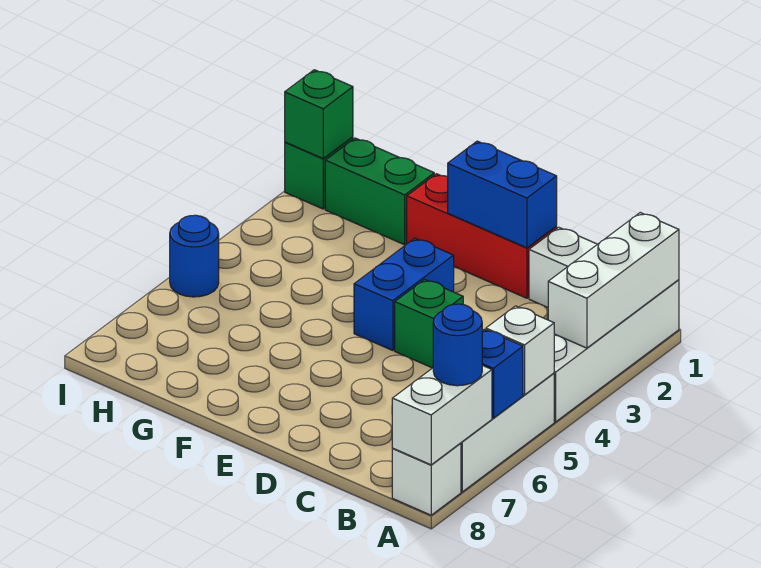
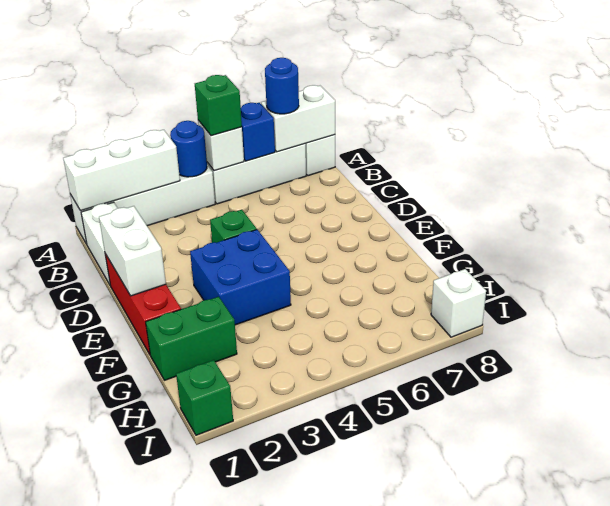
blue 1x2 brick [448,141,557,248] -> white 1x2 brick [99,206,166,296]
blue 1x2 brick [354,238,454,351] -> blue 2x2 brick [190,230,291,325]
green 1x2 brick [325,138,434,245] -> green 1x2 brick turned to [146,297,237,380]
green 1x1 brick [285,70,353,158] -> green 1x1 brick moved to [195,75,242,136]
blue 1x1 round brick [170,215,219,297] -> blue 1x1 round brick moved to [170,121,207,177]
none -> white 1x1 brick [431,269,486,337]

